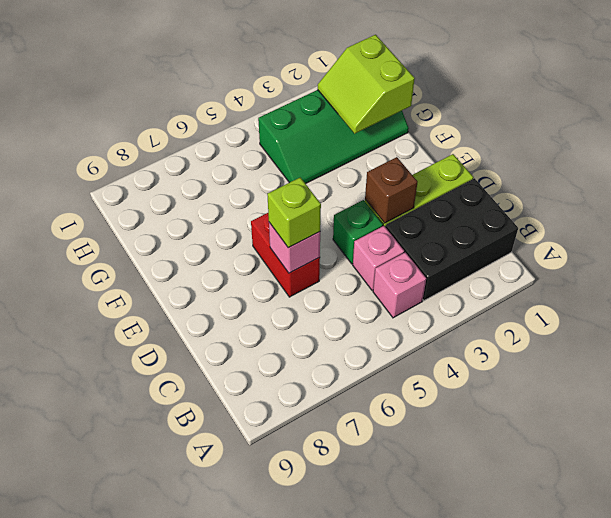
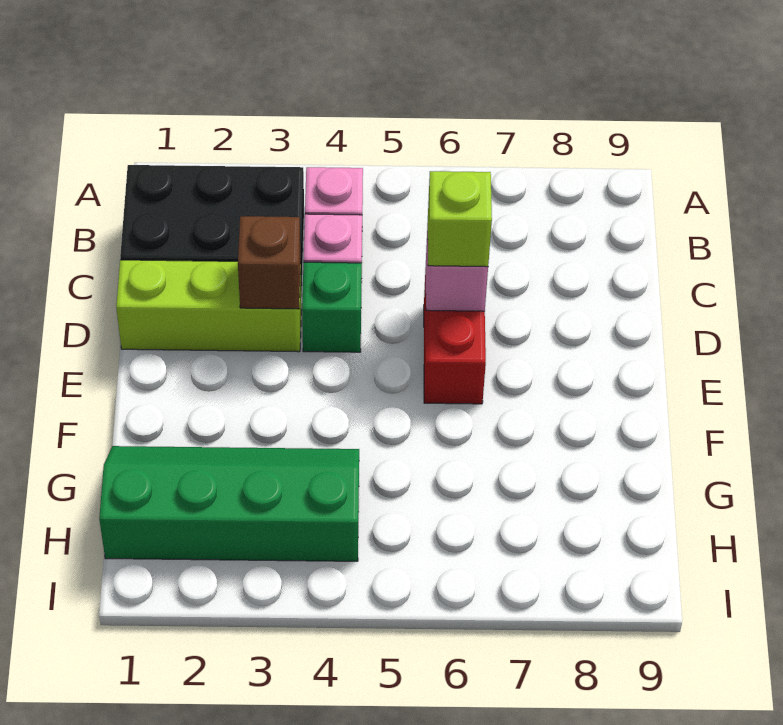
lime 2x2 slope [318,35,415,134] -> none

